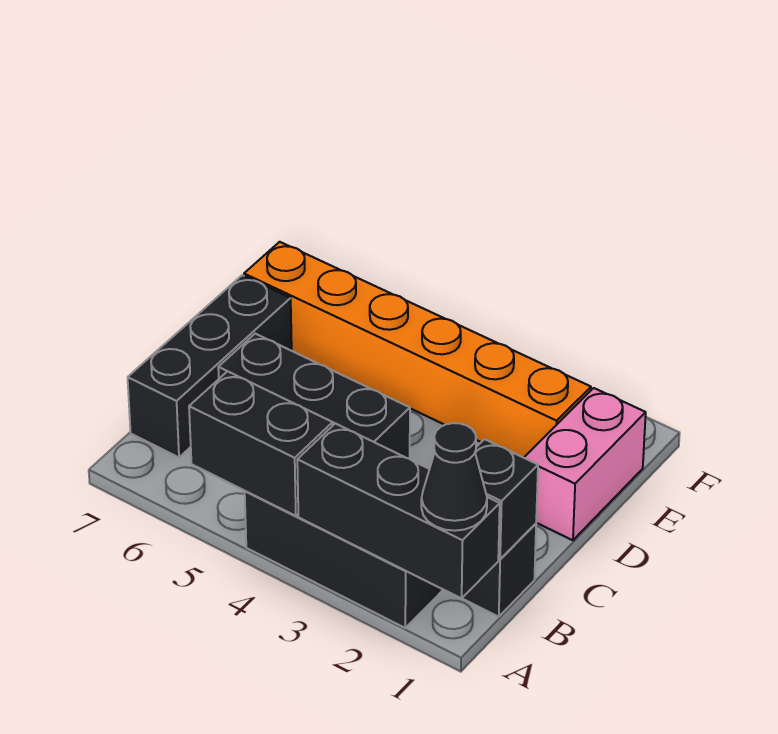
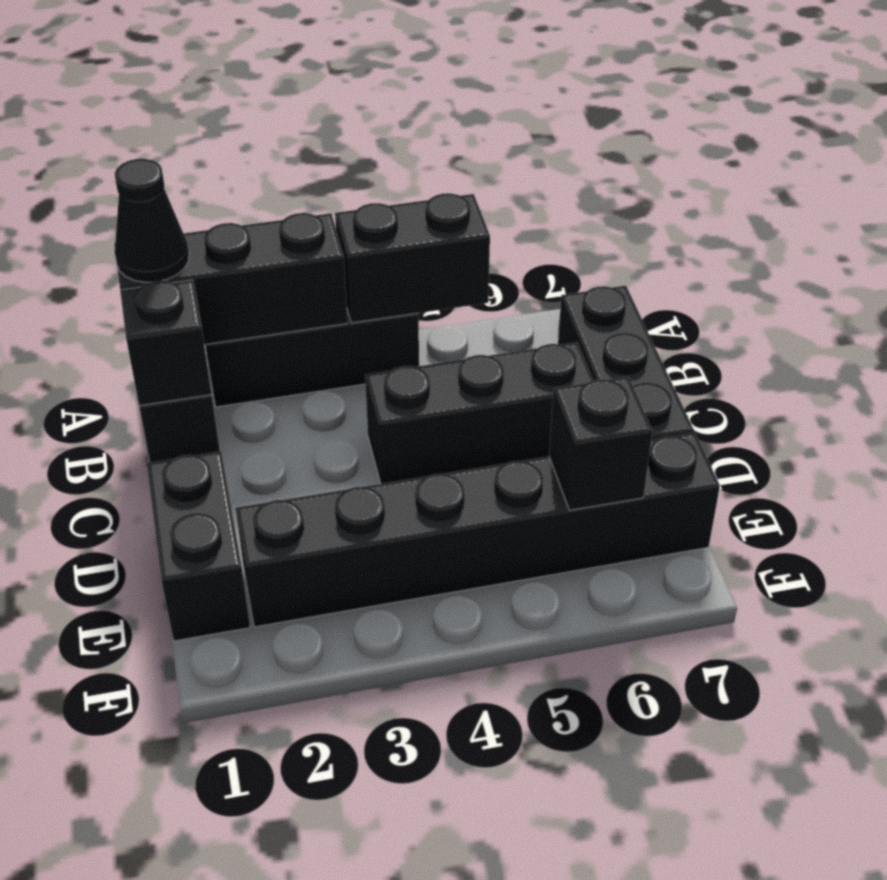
pink 1x2 brick [524,388,646,540] -> black 1x2 brick [147,451,250,641]
orange 1x6 brick [244,242,591,458] -> black 1x6 brick [235,433,720,627]
none -> black 1x1 brick [549,377,652,510]

